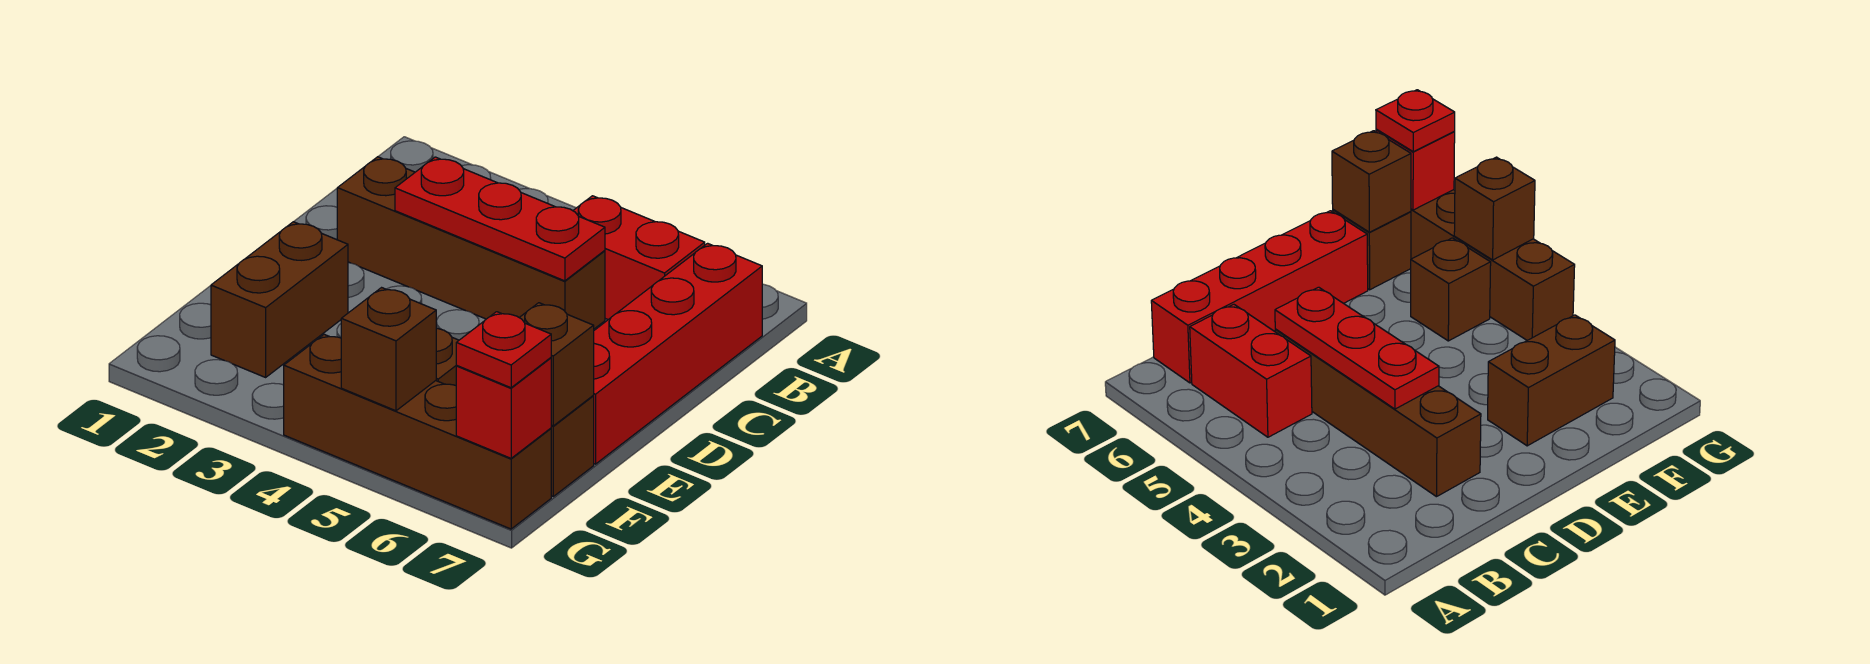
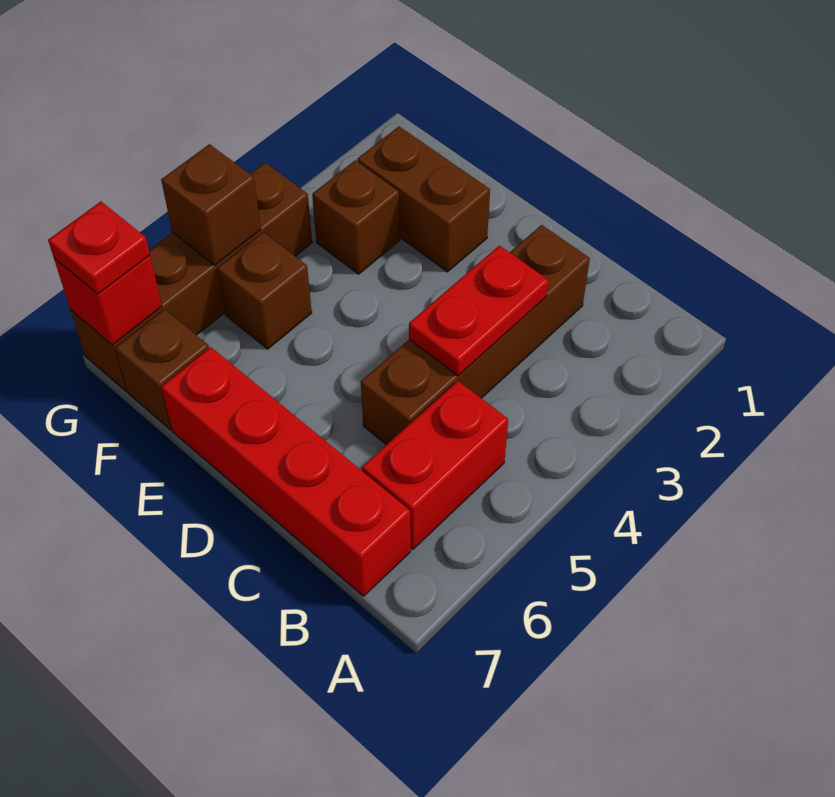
red 1x3 plate [395,157,605,281] -> red 1x2 plate [409,246,549,376]
brown 1x1 brick [519,303,594,426] -> brown 1x1 brick moved to [312,160,400,274]

